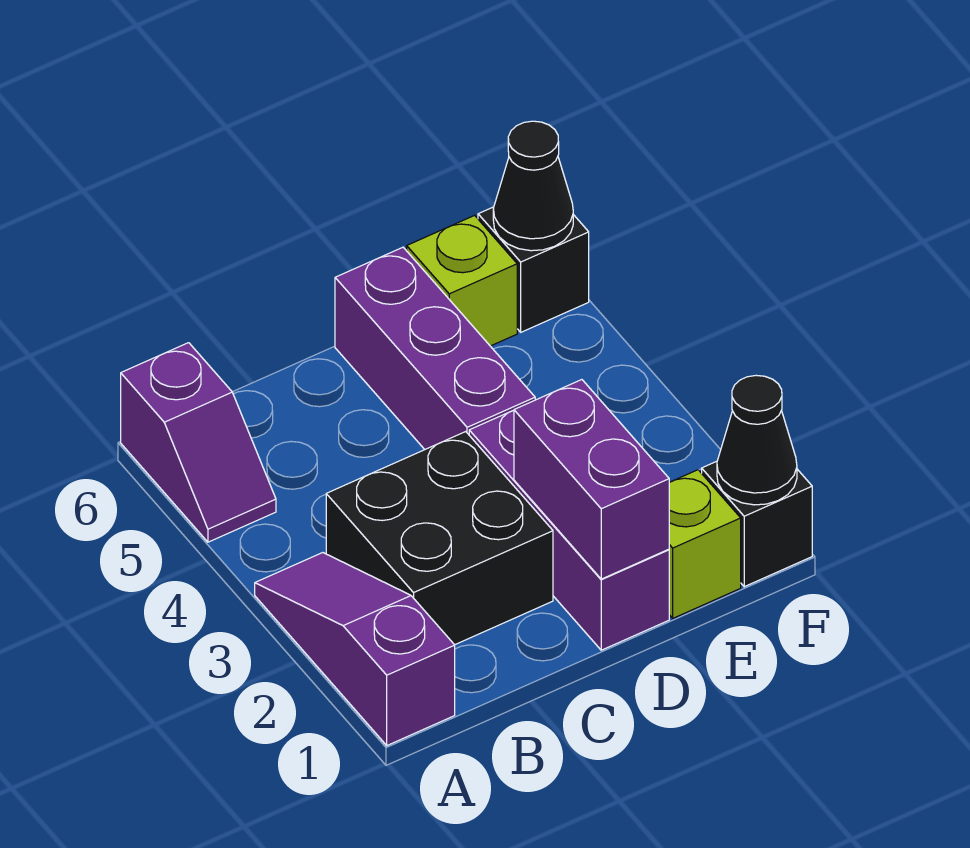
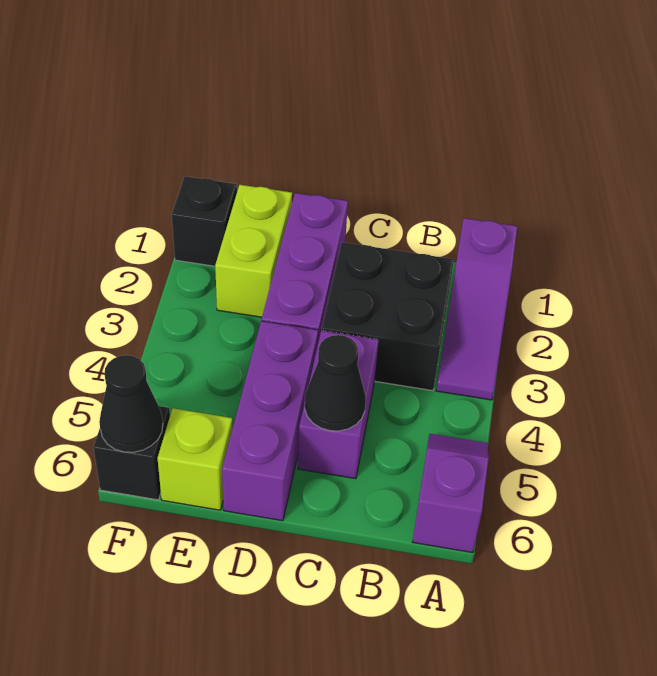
purple 1x2 brick [514,380,669,579] -> purple 1x2 brick moved to [298,331,379,479]
lime 1x1 brick [669,470,741,618] -> lime 1x2 brick [215,185,292,317]
black 1x1 cone [717,375,797,505] -> black 1x1 cone moved to [305,335,366,431]

